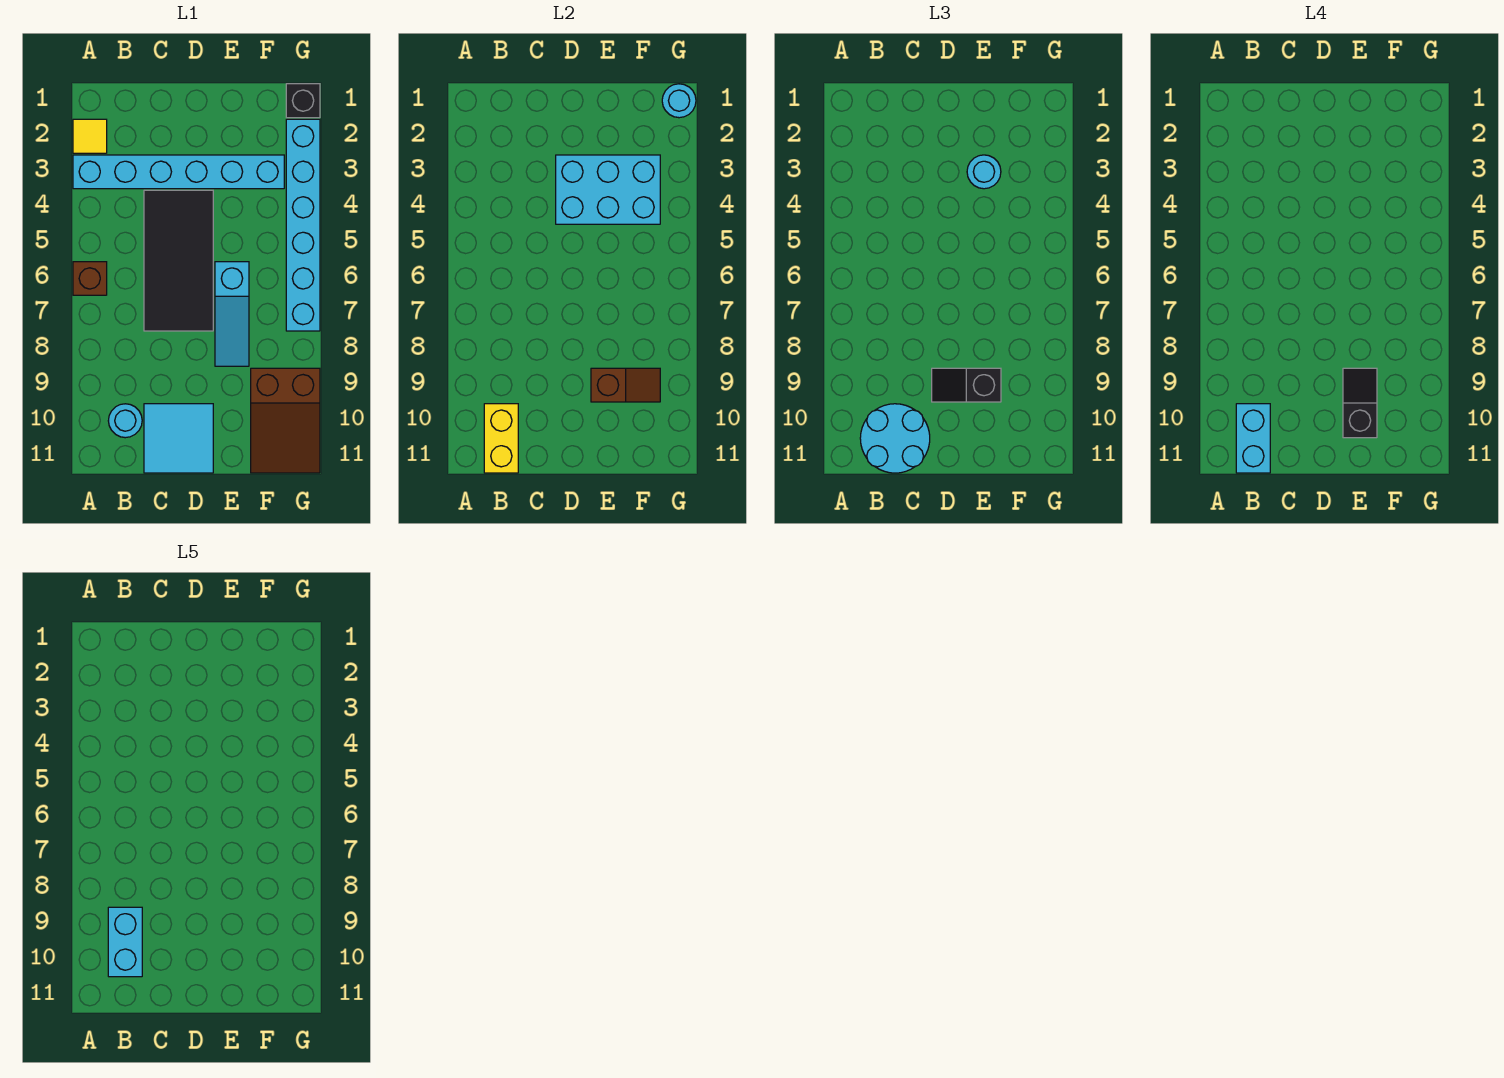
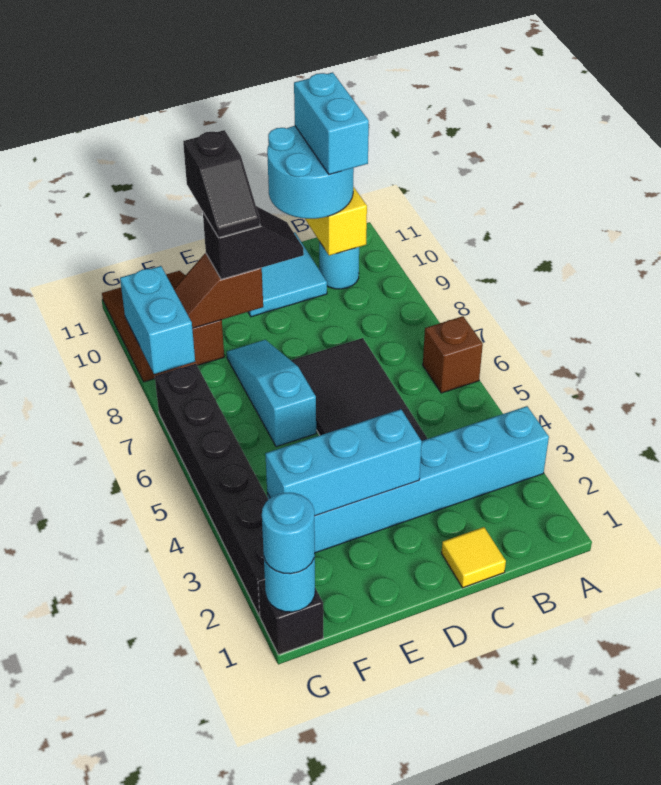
yellow 1x1 tile [73,119,107,153] -> yellow 1x1 tile moved to [442,527,506,588]
cyan 1x2 brick [108,907,142,977] -> cyan 1x2 brick moved to [120,266,195,374]
cyan 2x3 brick [556,155,660,224] -> cyan 1x3 brick [265,409,422,516]
cyan 1x1 round brick [967,155,1001,189] -> cyan 1x1 round brick moved to [262,492,315,574]
cyan 1x6 brick [286,119,320,331] -> black 1x6 brick [155,364,268,616]

